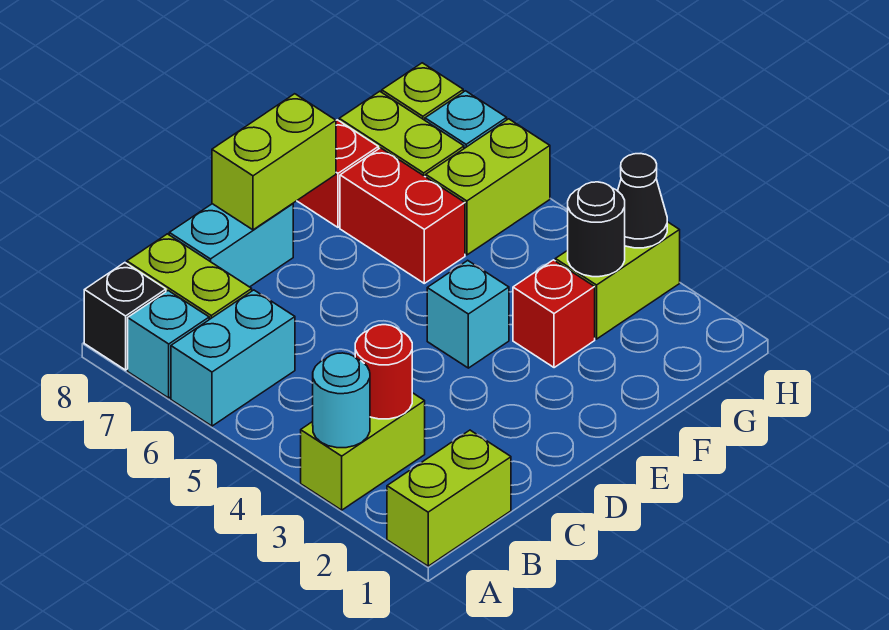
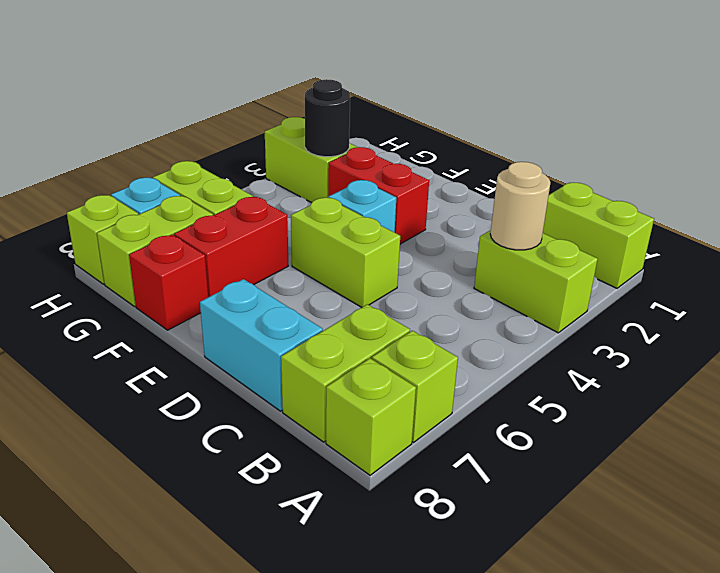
cyan 1x1 round brick [313,353,370,448] -> none
cyan 1x2 brick [171,290,295,426] -> none
cyan 1x1 brick [128,291,209,398] -> lime 1x1 brick [372,331,458,442]
black 1x1 brick [84,263,166,370] -> lime 1x1 brick [326,358,416,475]
red 1x1 round brick [355,325,412,419] -> tan 1x1 round brick [490,162,551,250]
lime 1x2 brick [212,94,336,230] -> lime 1x2 brick moved to [291,197,400,308]
red 1x1 brick [513,260,595,368] -> red 1x2 brick [328,147,429,244]
black 1x1 cone [618,154,667,248] -> none

